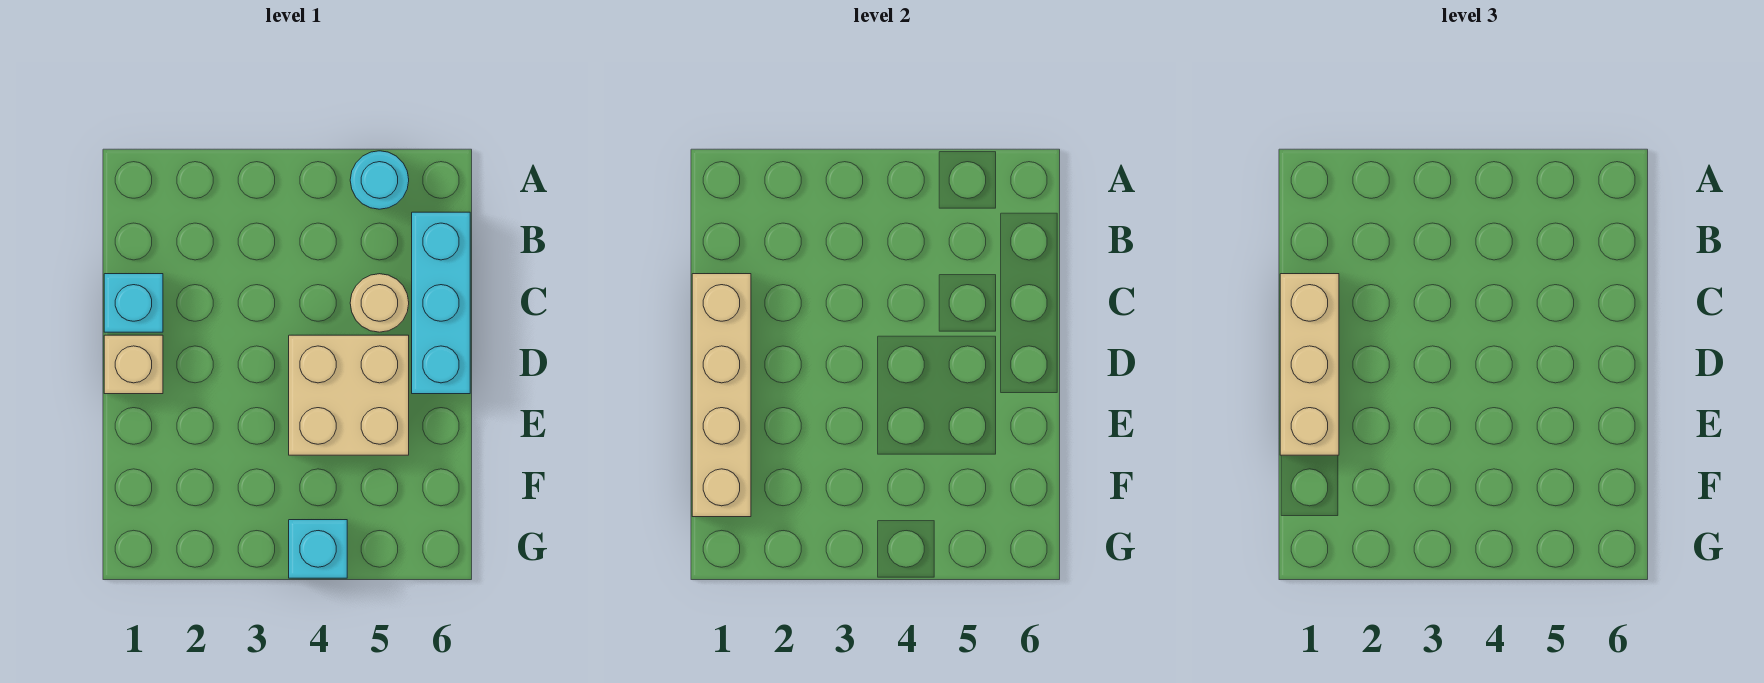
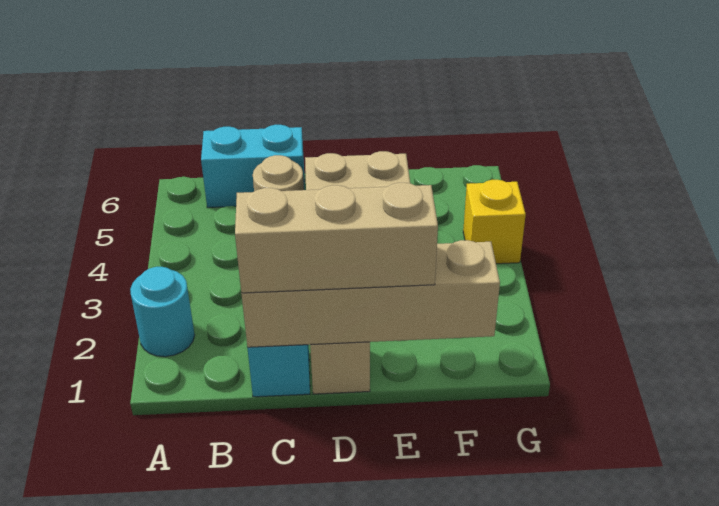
cyan 1x1 round brick [350,151,409,209] -> cyan 1x1 round brick moved to [130,267,195,357]
cyan 1x3 brick [412,212,470,394] -> cyan 1x2 brick [201,125,305,208]
cyan 1x1 brick [289,520,347,578] -> yellow 1x1 brick [463,180,526,264]

